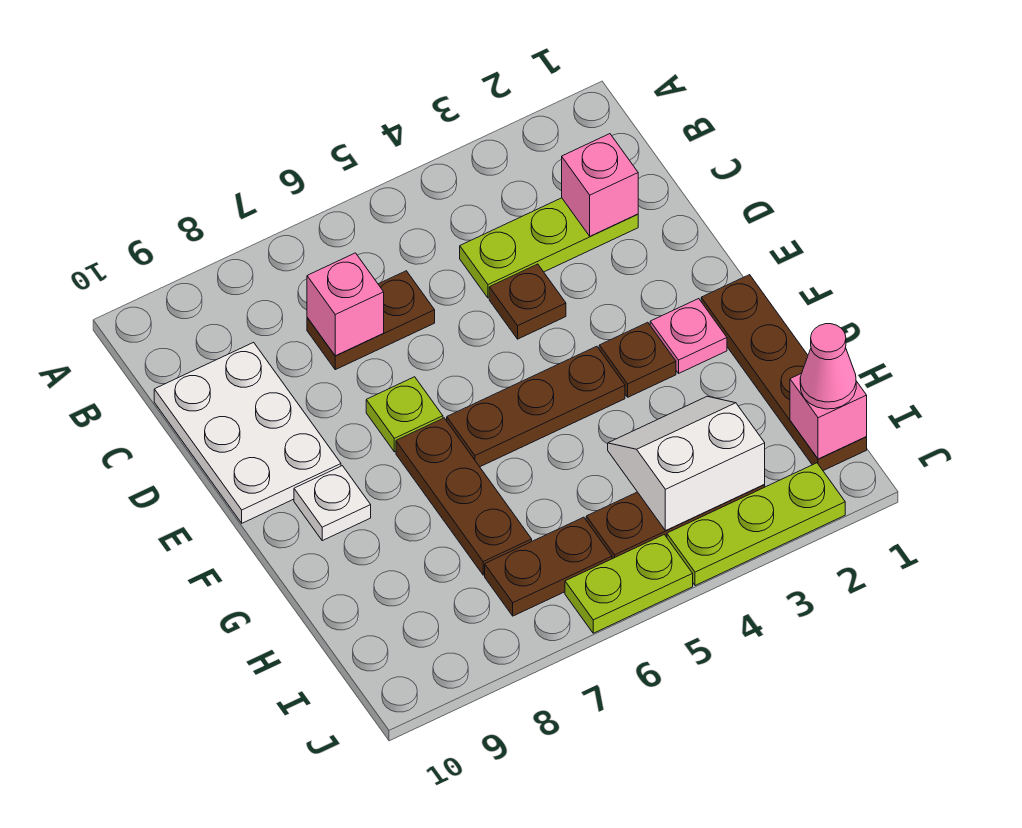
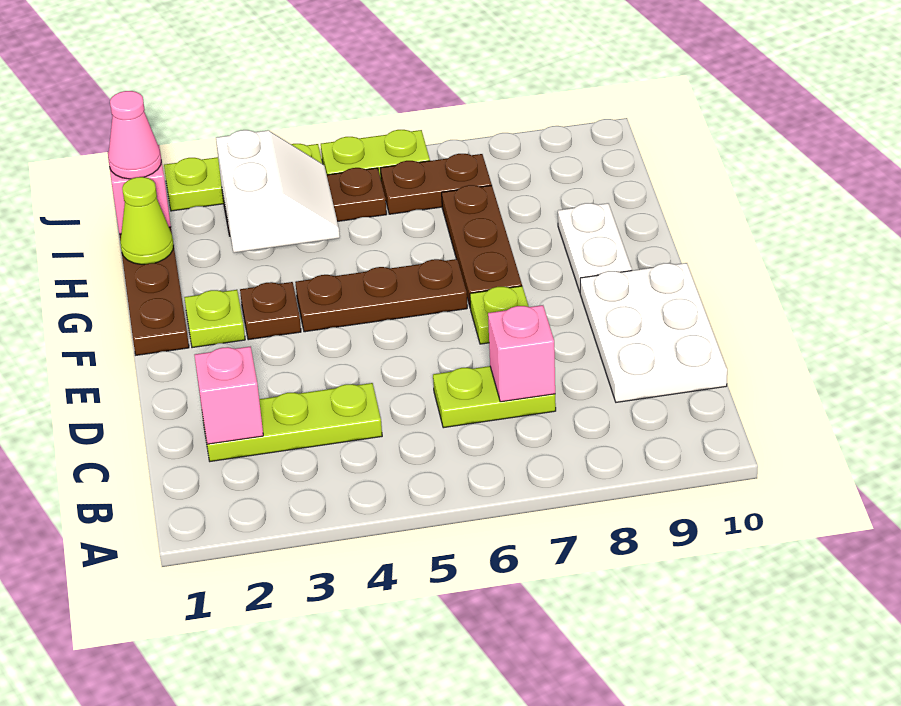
brown 1x2 plate [307,271,435,370] -> lime 1x2 plate [433,366,556,428]
brown 1x1 plate [489,264,566,339] -> none
pink 1x1 plate [650,299,727,373] -> lime 1x1 plate [184,290,245,348]
white 1x1 plate [294,466,371,541] -> white 1x2 plate [558,203,632,292]
none -> lime 1x1 cone [120,177,174,264]
white 2x2 slope [608,396,765,531] -> white 2x2 slope turned to [216,130,340,253]

